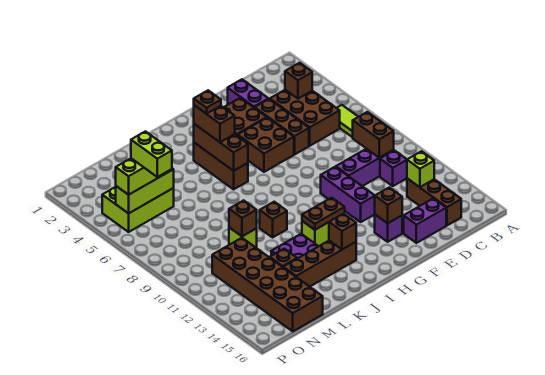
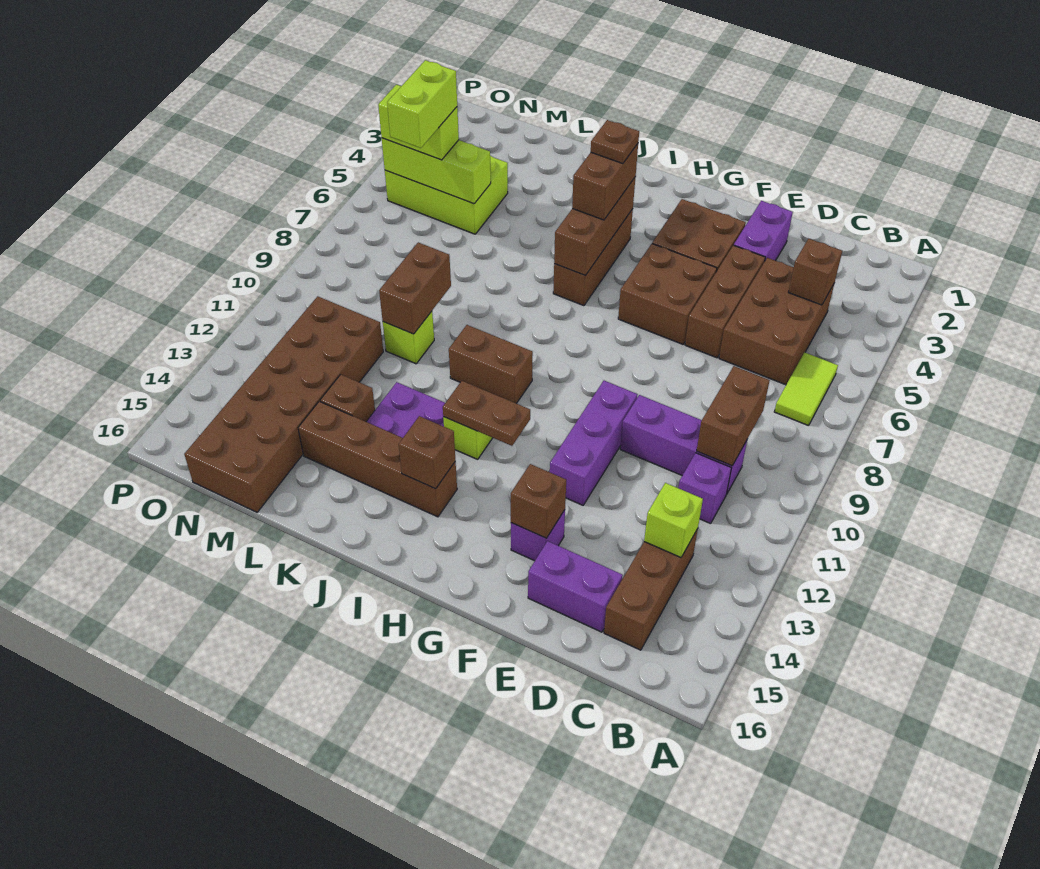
brown 1x1 brick [260,202,287,237] -> brown 1x2 brick [449,325,533,403]
brown 1x1 brick [229,200,257,236] -> brown 1x2 brick [379,242,451,334]

